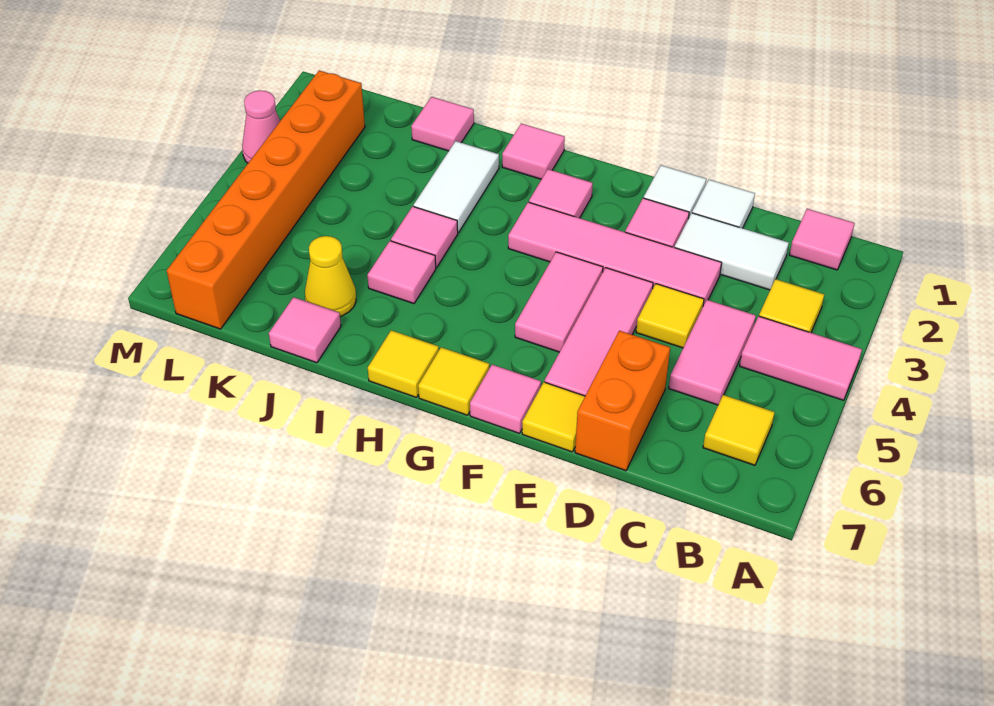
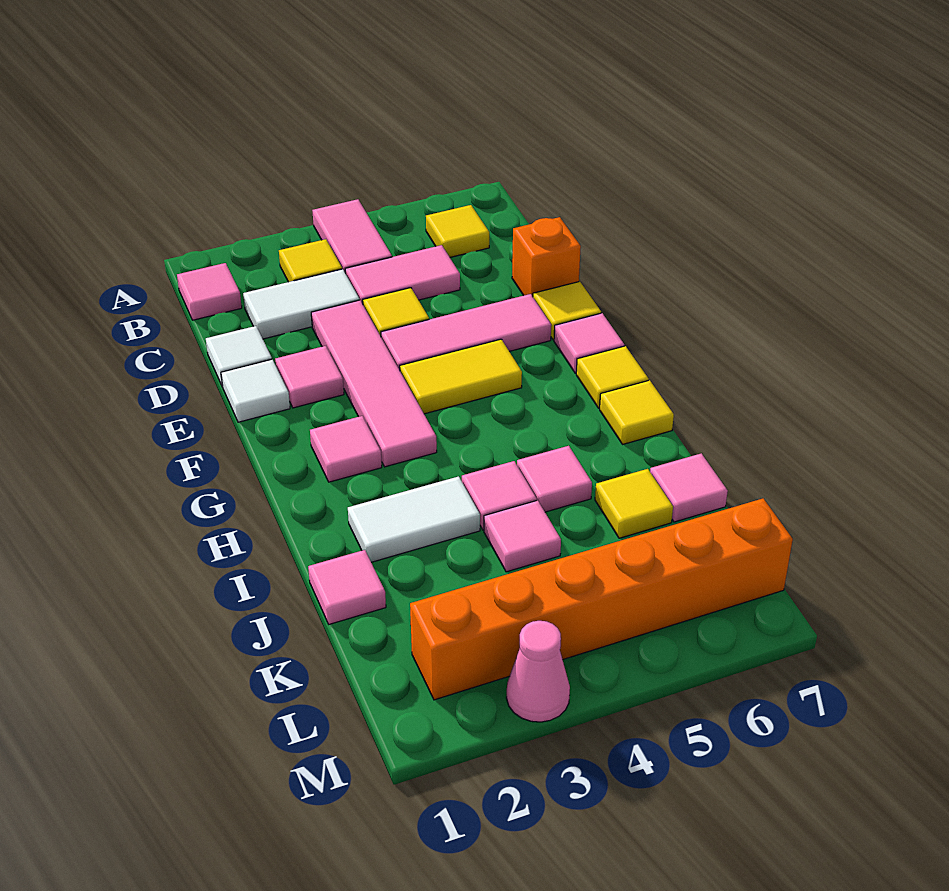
white 1x2 tile [675,213,789,290] -> white 1x2 tile turned to [243,269,359,339]
orange 1x2 brick [575,331,670,471] -> orange 1x1 brick [512,217,581,296]
pink 1x2 tile [515,252,603,352] -> yellow 1x2 tile [400,339,522,414]
pink 1x1 tile [502,124,565,179] -> pink 1x1 tile moved to [484,500,561,572]
yellow 1x1 cone [305,236,356,316] -> yellow 1x1 tile [595,469,673,538]

